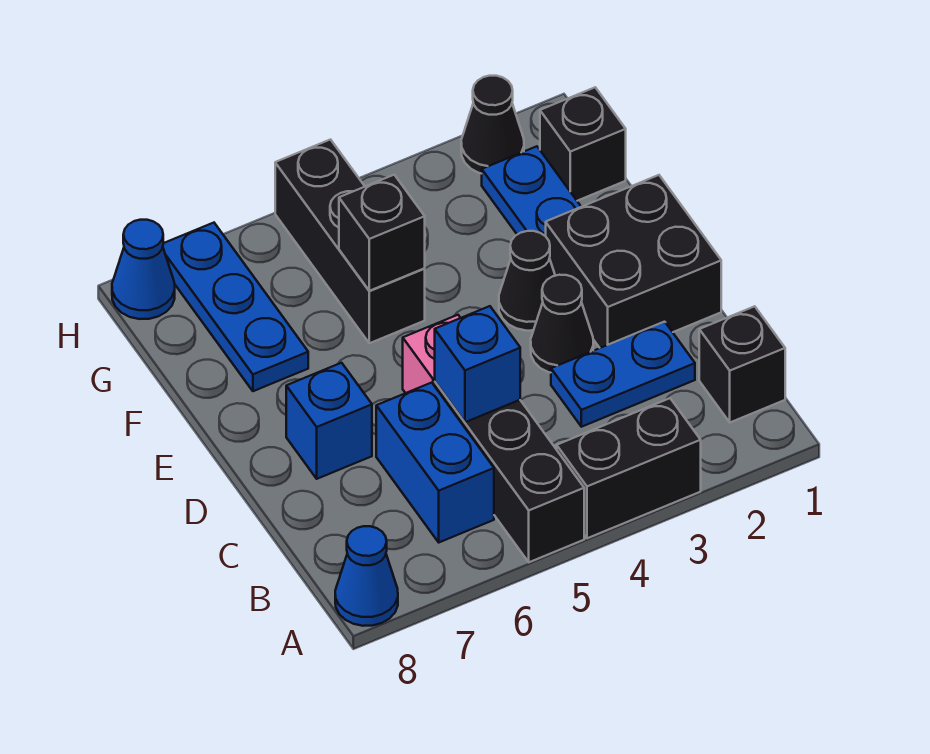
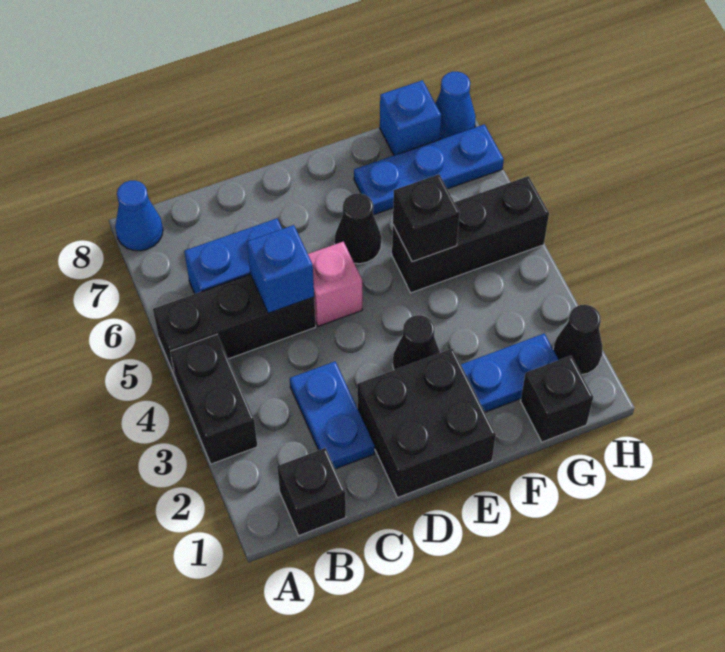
black 1x1 cone [531,275,593,373] -> black 1x1 cone moved to [335,193,382,264]
blue 1x1 brick [286,363,372,479] -> blue 1x1 brick moved to [380,80,441,155]

